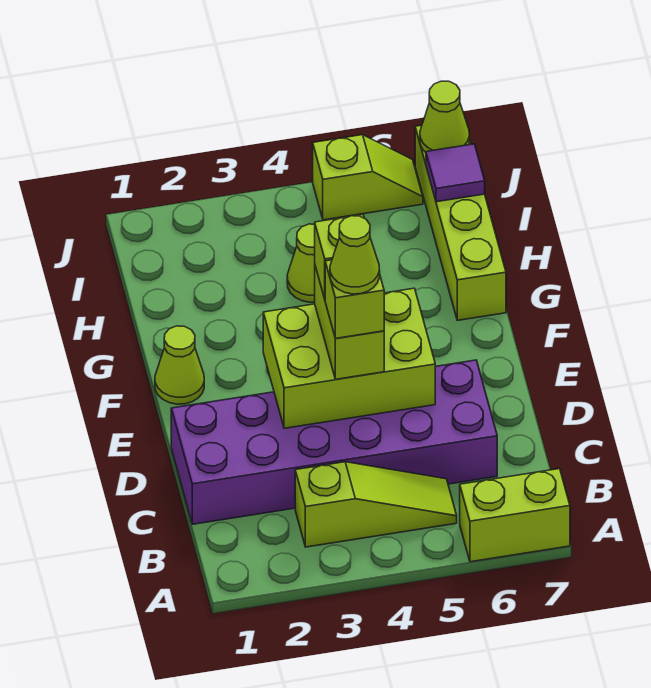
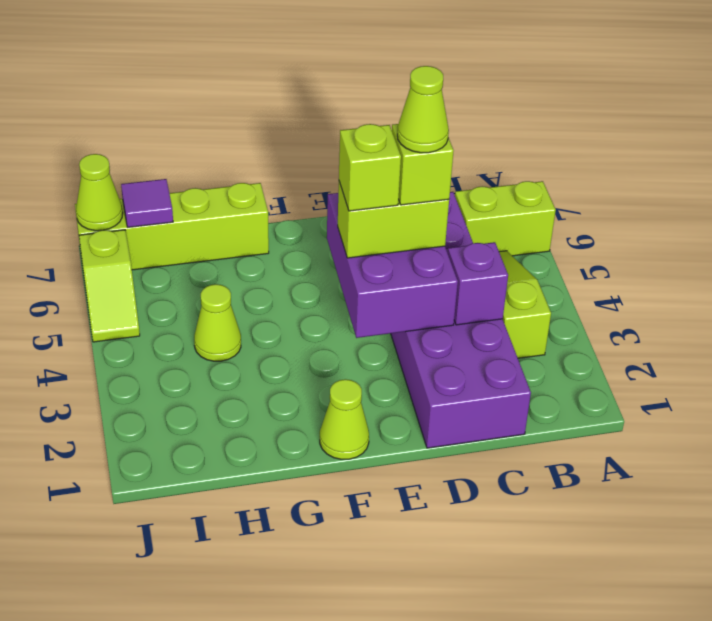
lime 1x2 brick [460,469,570,562] -> lime 1x2 brick turned to [455,181,556,256]
none -> purple 1x1 brick [448,242,508,325]
lime 2x3 brick [263,288,435,428] -> purple 2x3 brick [327,193,458,338]
lime 1x2 slope [313,135,423,220] -> lime 1x2 slope turned to [79,230,140,342]

